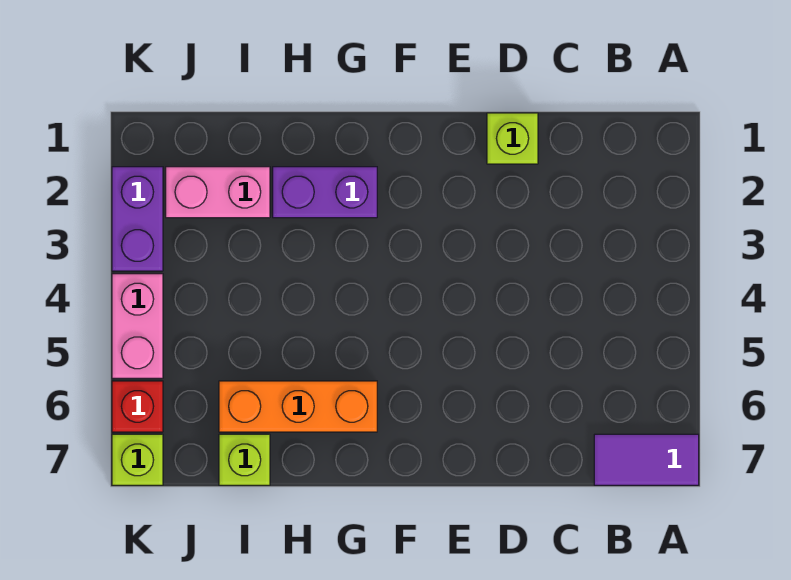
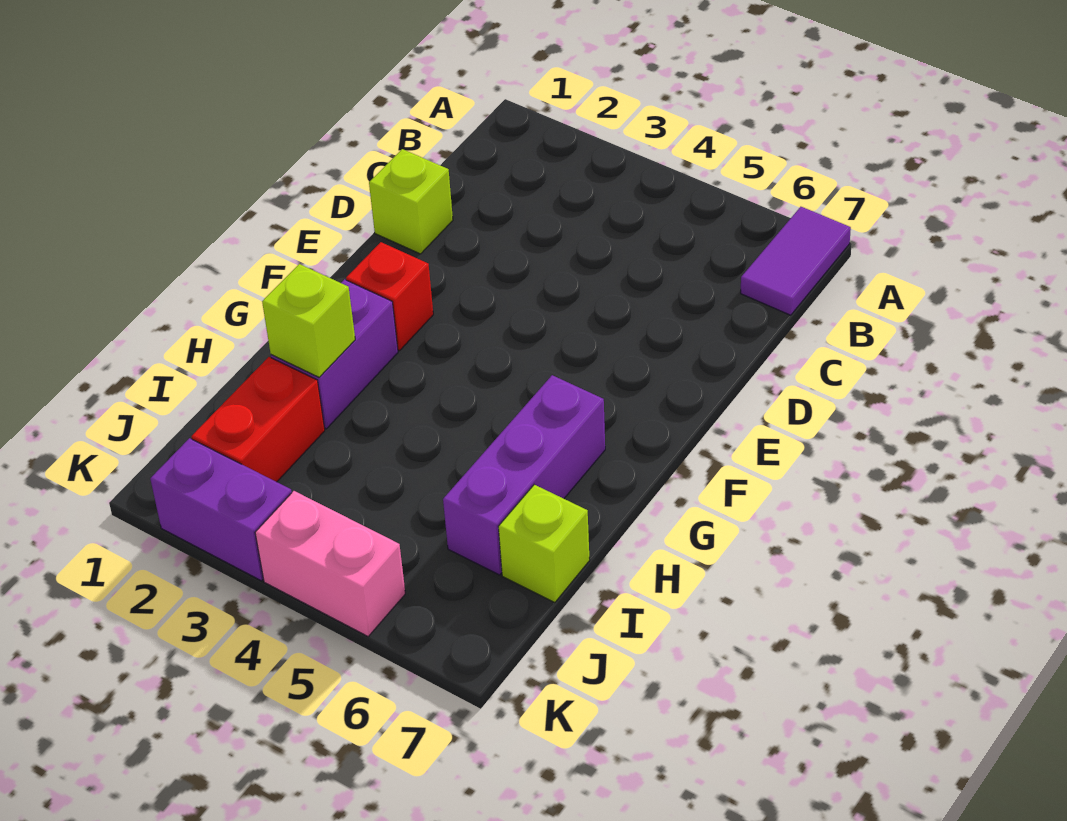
orange 1x3 brick [219,381,377,432] -> purple 1x3 brick [443,375,605,575]
pink 1x2 brick [166,167,270,218] -> red 1x2 brick [191,357,325,482]
red 1x1 brick [112,381,163,432] -> red 1x1 brick moved to [346,242,433,350]
lime 1x1 brick [112,434,163,485] -> lime 1x1 brick moved to [262,264,355,377]

